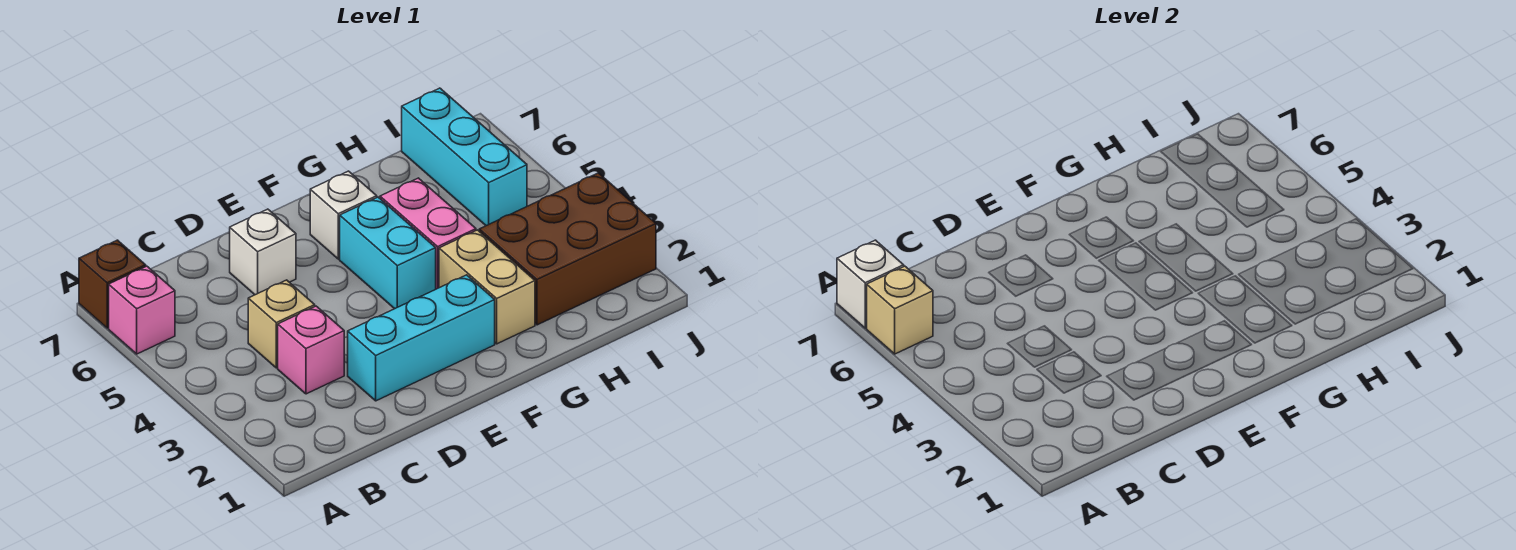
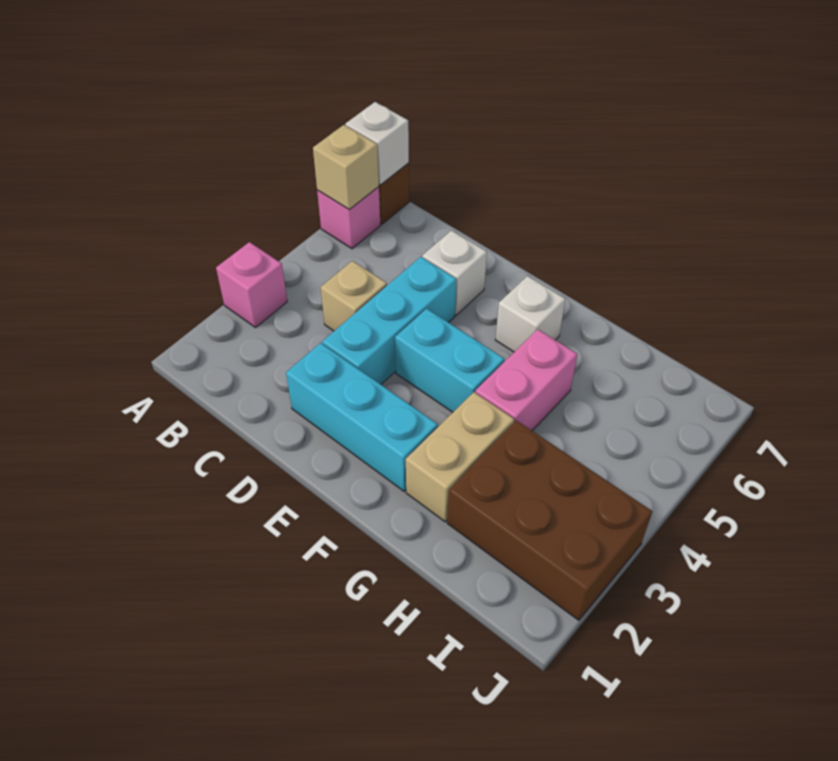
pink 1x1 brick [278,306,344,394] -> pink 1x1 brick moved to [216,242,287,327]
cyan 1x2 brick [340,197,436,309] -> cyan 1x2 brick turned to [395,309,504,412]
cyan 1x3 brick [402,88,527,226] -> cyan 1x3 brick moved to [322,257,457,384]

